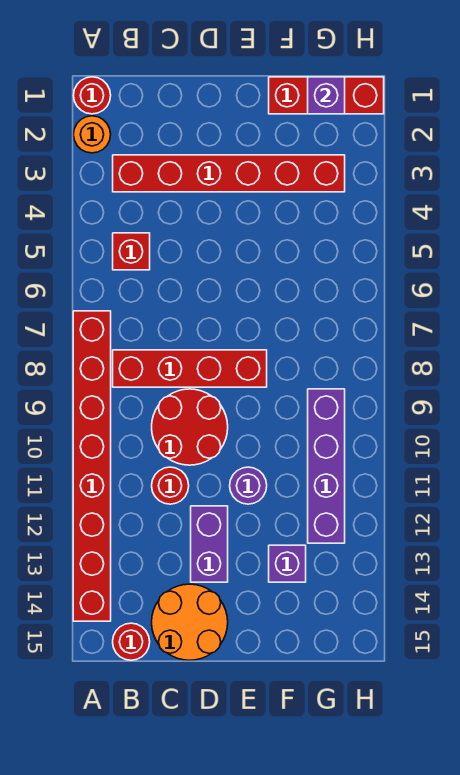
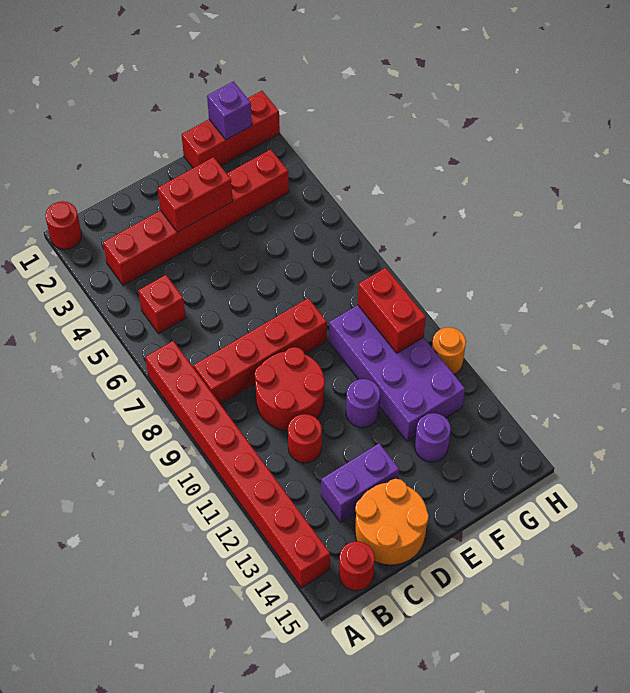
orange 1x1 round brick [74,116,111,153] -> orange 1x1 round brick moved to [432,327,466,374]
none -> red 1x2 brick [158,157,233,232]
purple 1x2 brick [191,506,228,582] -> purple 1x2 brick turned to [321,443,399,522]
purple 1x1 brick [269,545,306,582] -> purple 1x1 round brick [415,413,451,462]
purple 1x4 brick [308,389,345,543] -> purple 2x4 brick [329,305,465,441]
none -> red 1x2 brick [358,268,426,353]

